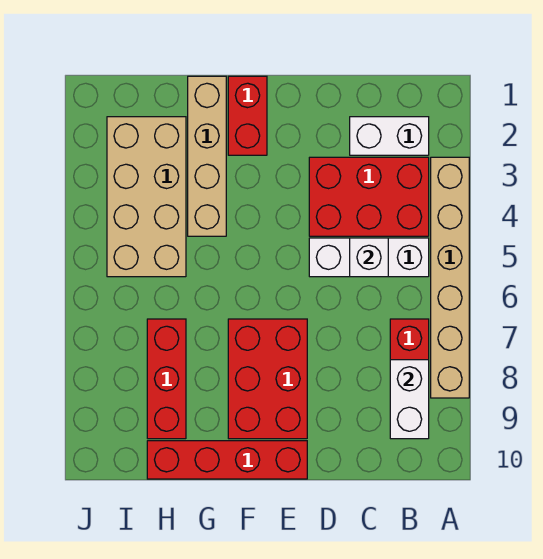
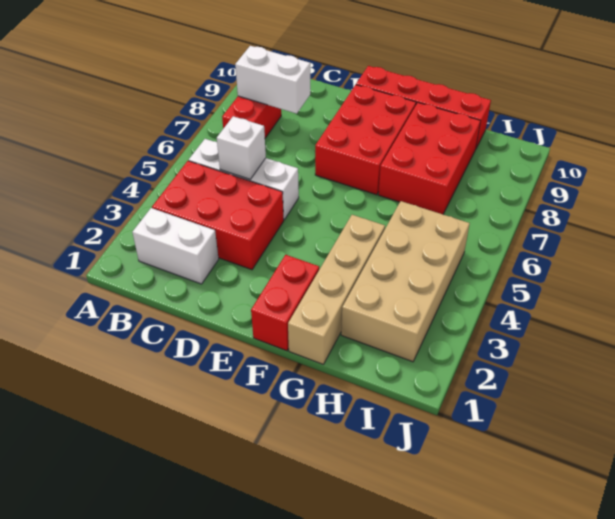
tan 1x6 brick [431,157,469,398] -> none
white 1x2 brick [390,360,429,439] -> white 1x2 brick turned to [235,46,310,114]
red 1x3 brick [147,319,186,439] -> red 2x3 brick [378,103,480,214]

